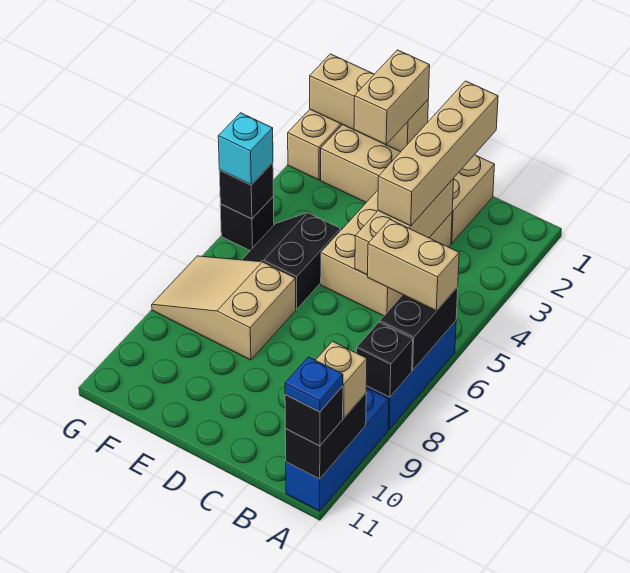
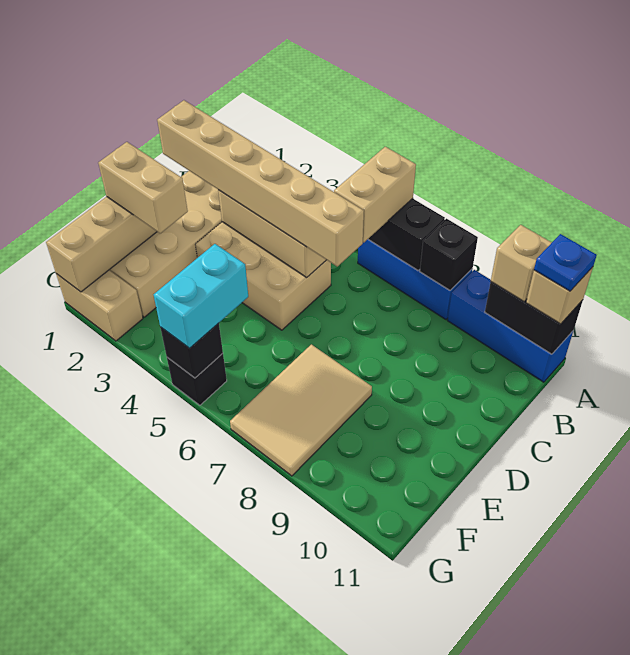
black 1x1 brick [285,386,343,446] -> tan 1x1 brick [526,267,593,324]
tan 1x4 brick [378,81,498,226] -> tan 1x6 brick [157,100,364,266]
black 2x2 slope [242,213,341,309] -> none
tan 2x3 slope [152,256,296,360] -> tan 2x3 tile [230,344,372,476]
cyan 1x1 brick [218,113,273,185] -> cyan 1x2 brick [154,244,248,348]

